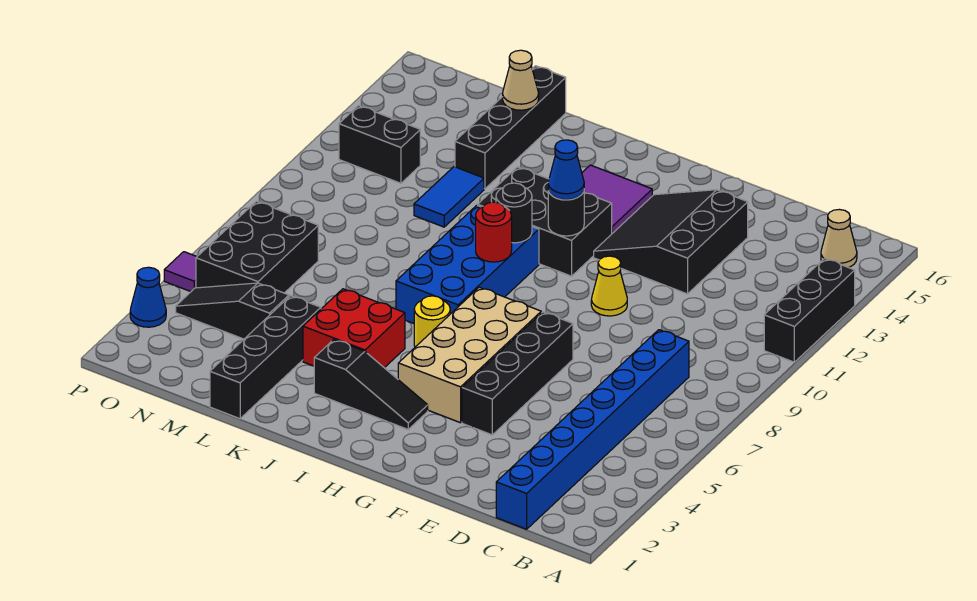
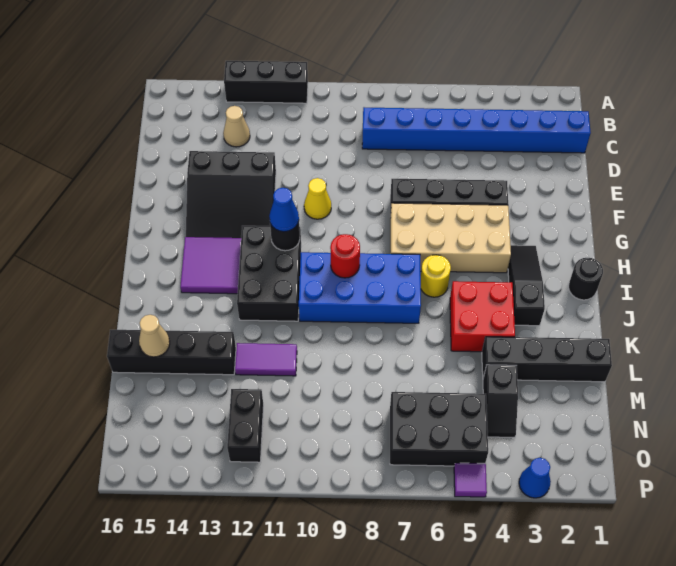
tan 1x1 cone [821,209,857,268] -> tan 1x1 cone moved to [223,106,250,147]
black 1x1 round brick [496,183,532,243] -> black 1x1 round brick moved to [569,258,603,300]
blue 1x2 tile [414,167,484,227] -> purple 1x2 tile [235,343,297,376]
black 1x3 slope [176,283,289,339] -> black 1x2 slope [483,365,518,437]

